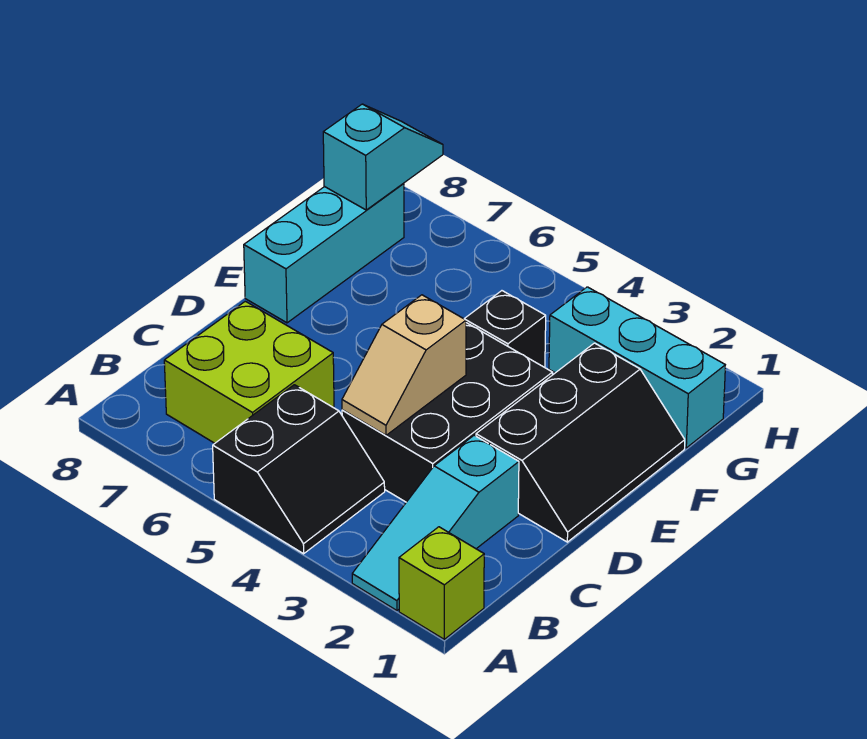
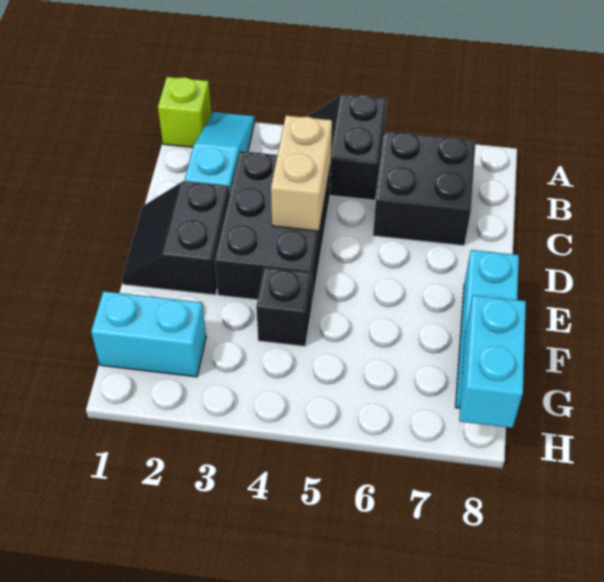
lime 2x2 brick [164,301,334,443] -> black 2x2 brick [373,131,476,246]
tan 1x2 slope [342,295,466,435] -> tan 1x2 brick [271,116,332,231]
black 2x3 slope [476,343,685,542] -> black 2x2 slope [122,181,230,295]
cyan 1x3 brick [549,287,725,448] -> cyan 1x2 brick [91,291,206,377]
cyan 1x2 slope [323,104,443,210] -> cyan 1x2 brick [459,295,526,428]

